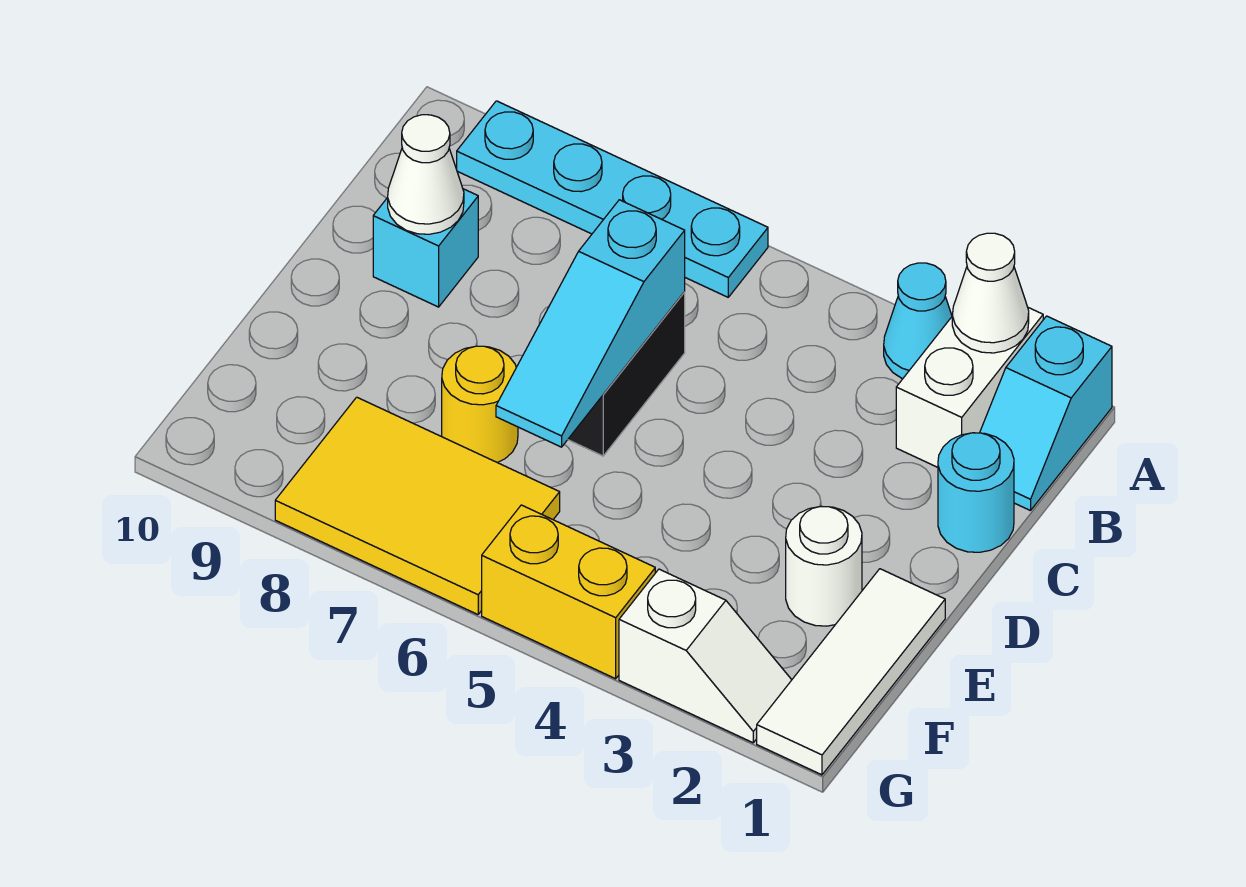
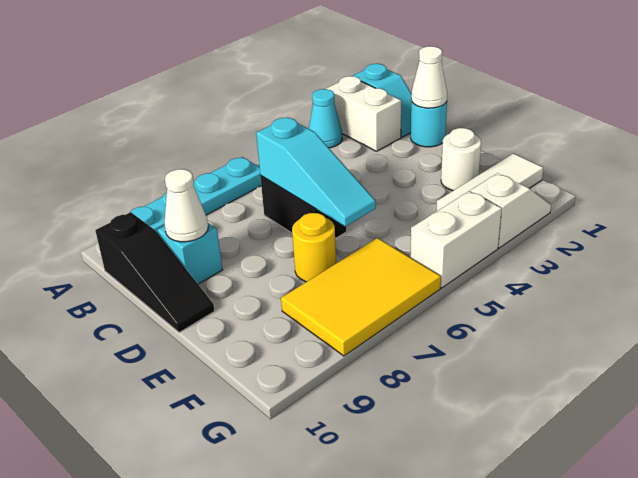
white 1x1 cone [952,233,1029,353] -> white 1x1 cone moved to [411,46,447,108]
none -> black 1x3 slope [95,212,214,333]
white 1x3 tile [757,569,945,775] -> white 1x3 tile turned to [436,153,543,211]
yellow 1x2 brick [482,505,655,679] -> white 1x2 brick [410,191,502,288]

